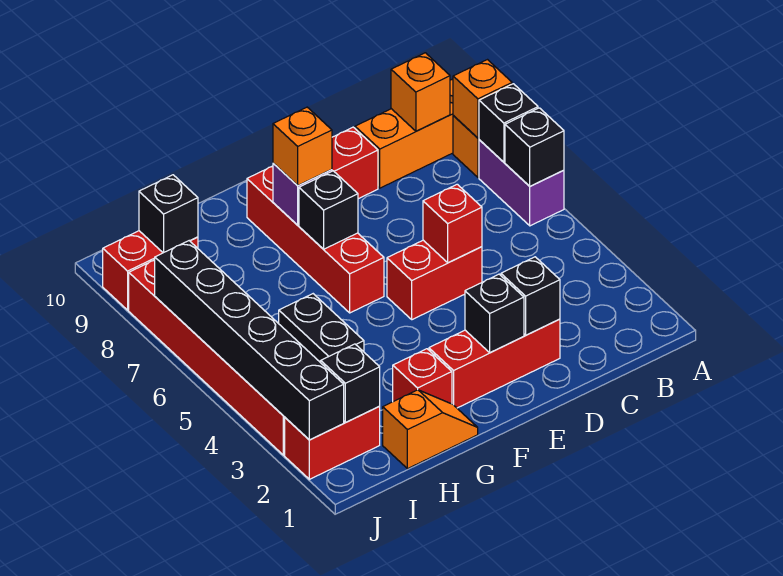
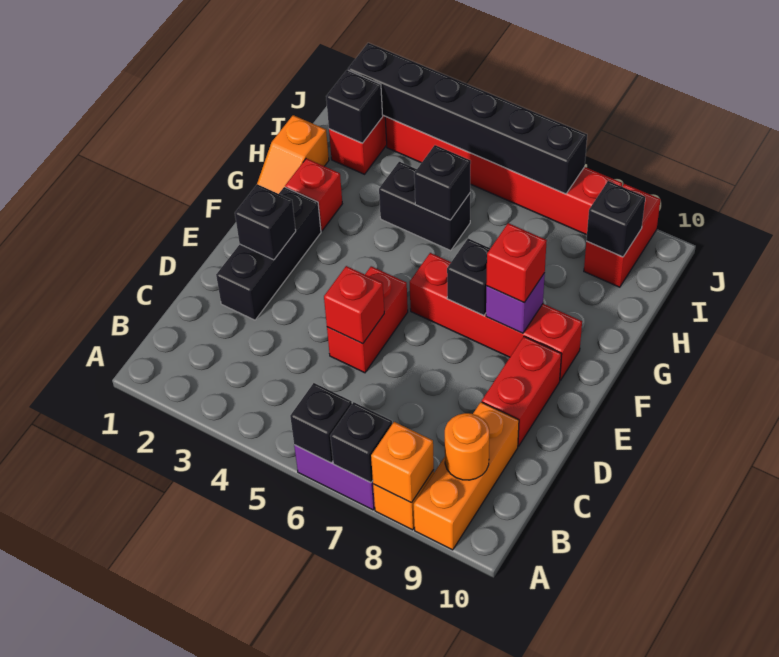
orange 1x1 brick [391,53,450,131] -> orange 1x1 round brick [445,413,489,480]
red 1x3 brick [429,319,560,408] -> black 1x3 brick [216,187,321,320]
black 1x1 brick [501,257,560,335] -> black 1x1 brick moved to [414,145,471,220]
orange 1x1 brick [273,107,332,186] -> red 1x1 brick [486,223,547,302]

